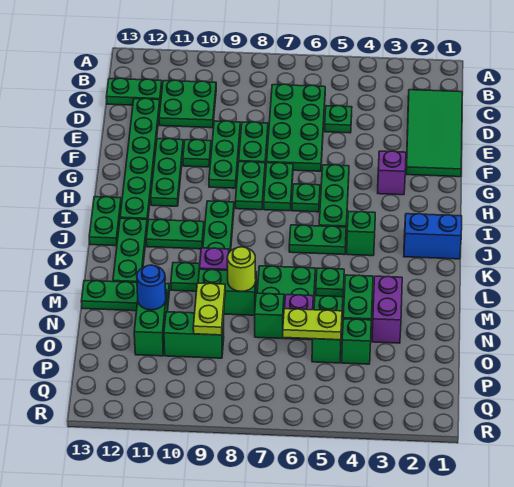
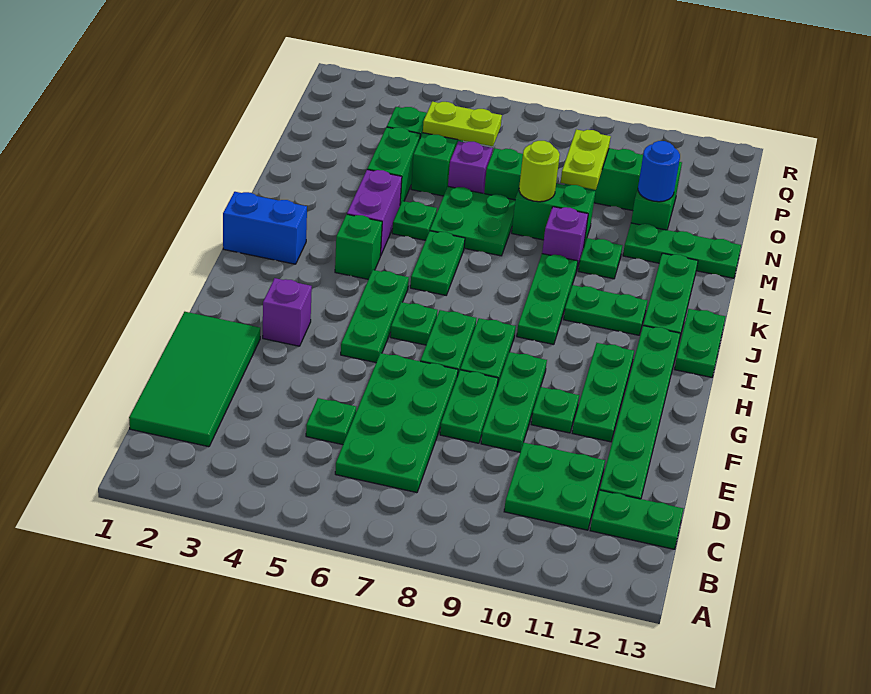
green 1x2 plate [289,225,346,255] -> green 1x2 plate turned to [410,231,465,295]
purple 1x2 brick [372,276,402,343] -> purple 1x2 brick moved to [347,170,402,256]

